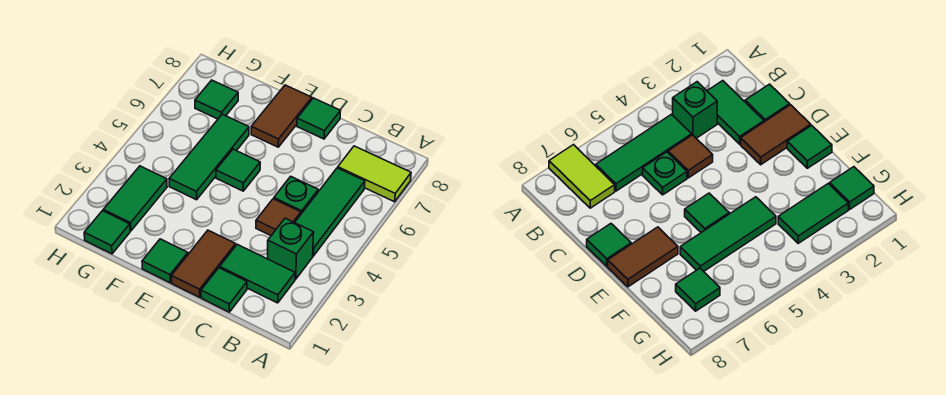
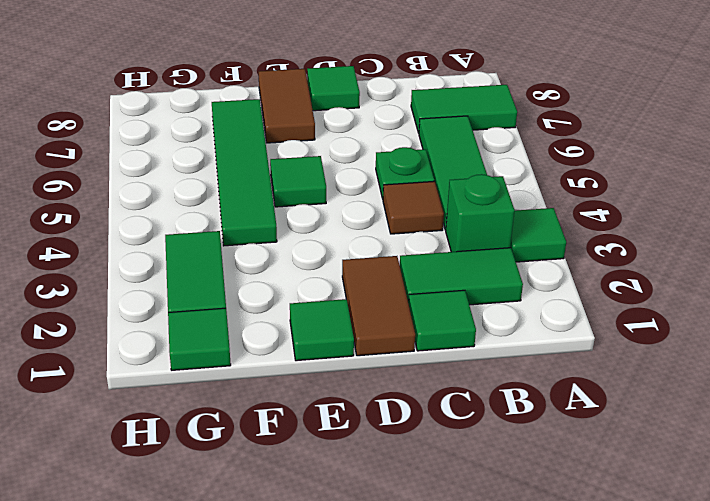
lime 1x2 tile [338,146,411,202] -> green 1x2 tile [411,85,517,133]
green 1x3 tile [169,114,249,200] -> green 1x4 tile [212,99,277,246]
green 1x1 tile [195,80,238,119] -> green 1x1 tile moved to [510,208,566,262]

